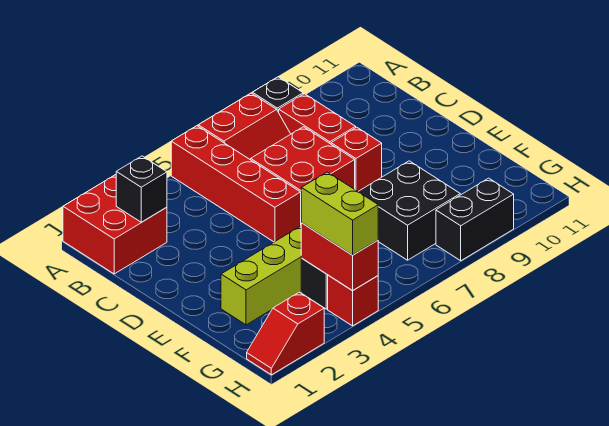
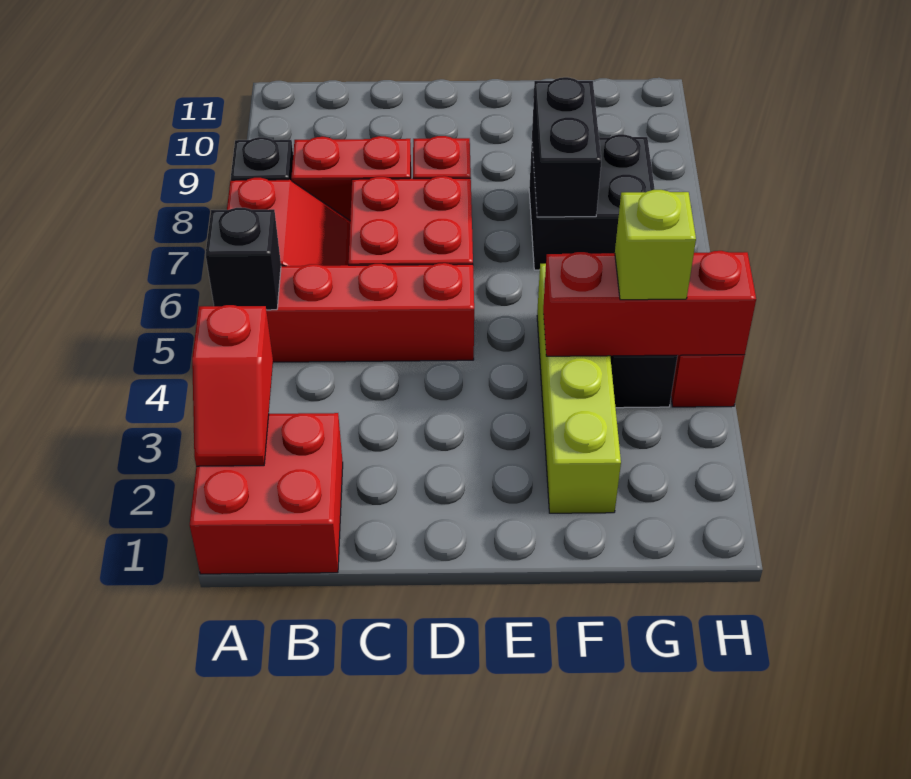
black 1x1 brick [116,156,167,222] -> black 1x1 brick moved to [206,208,281,310]
red 1x2 brick [301,223,378,291] -> red 1x3 brick [543,251,756,356]
lime 1x2 brick [301,172,378,255] -> lime 1x1 brick [615,190,696,300]
red 1x2 slope [247,292,324,375] -> red 1x2 slope moved to [192,305,273,466]
black 1x2 brick [436,178,514,261] -> black 1x2 brick moved to [532,77,601,217]

